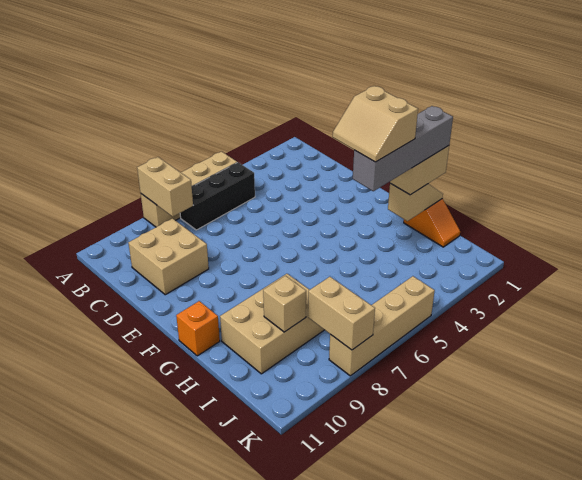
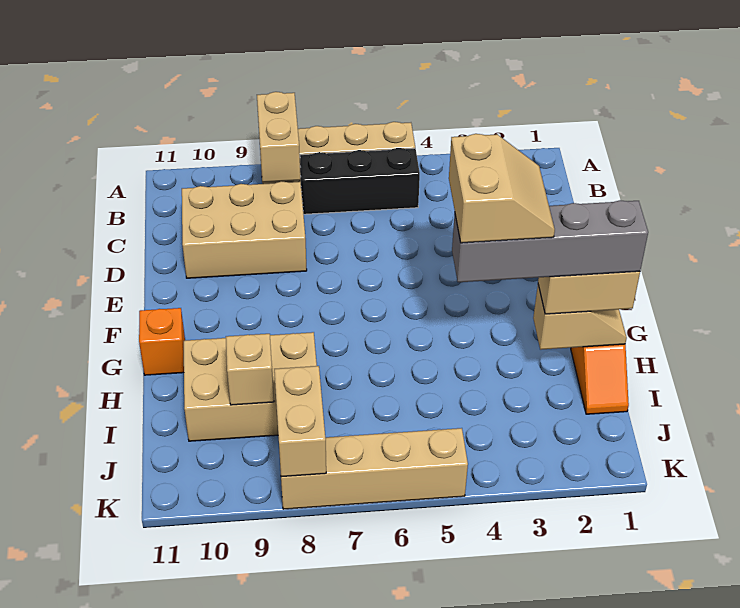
tan 2x2 brick [129,219,209,295] -> tan 2x3 brick [182,181,307,278]
tan 2x2 slope [333,86,418,162] -> tan 2x2 slope turned to [449,134,555,243]

